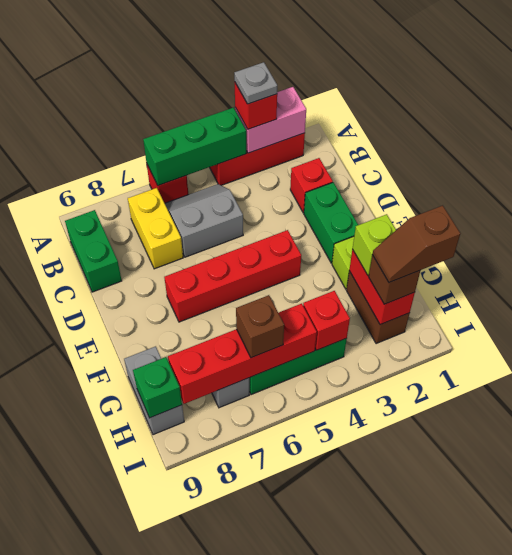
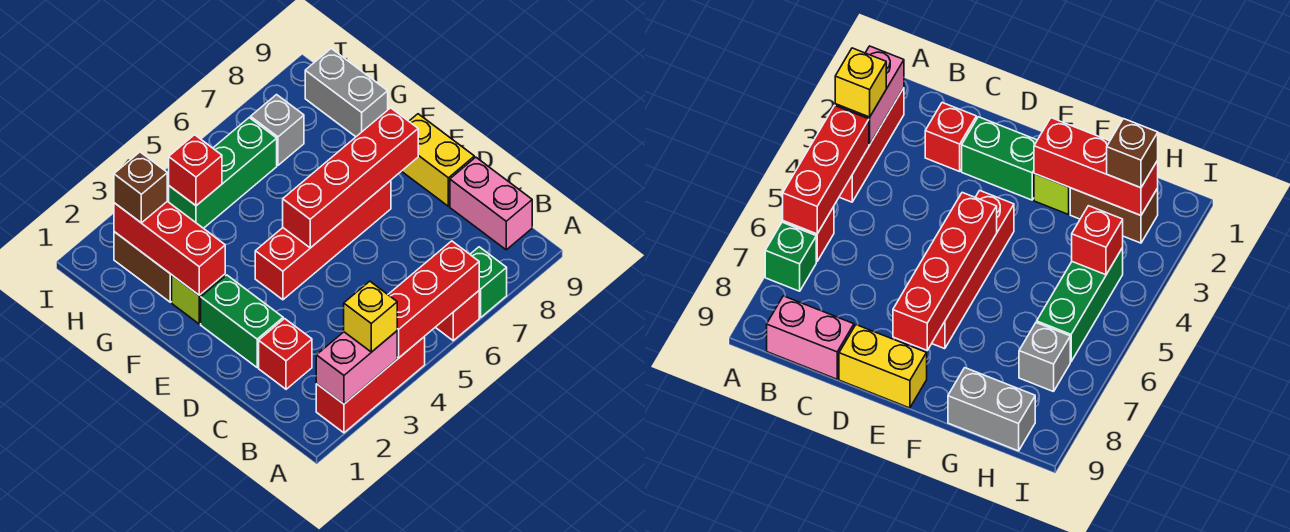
red 1x1 brick [235,83,277,129] -> yellow 1x1 brick [344,281,397,352]
grey 1x1 plate [234,62,277,104] -> none
green 1x3 brick [143,108,246,186] -> red 1x3 brick [388,241,479,358]
grey 2x2 slope [165,184,243,257] -> none
yellow 1x2 brick [128,188,183,269] -> yellow 1x2 brick moved to [402,114,474,206]
green 1x2 brick [65,210,122,292] -> pink 1x2 brick [450,157,532,250]
red 1x2 brick [349,249,415,325] -> red 1x3 brick [114,201,225,295]
lime 1x1 brick [353,214,396,275] -> none
brown 1x2 slope [372,205,460,282] -> none
red 1x4 brick [168,304,317,404] -> red 1x4 brick moved to [283,108,418,248]
brown 1x1 brick [236,295,284,358] -> none
green 1x1 brick [133,357,182,418] -> green 1x1 brick moved to [470,247,507,318]

